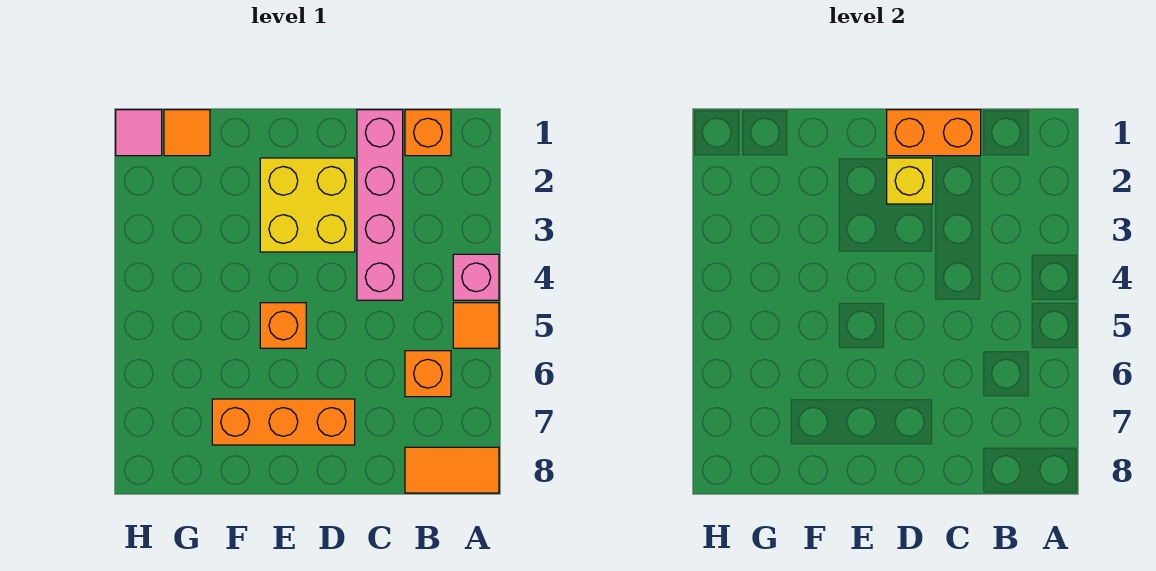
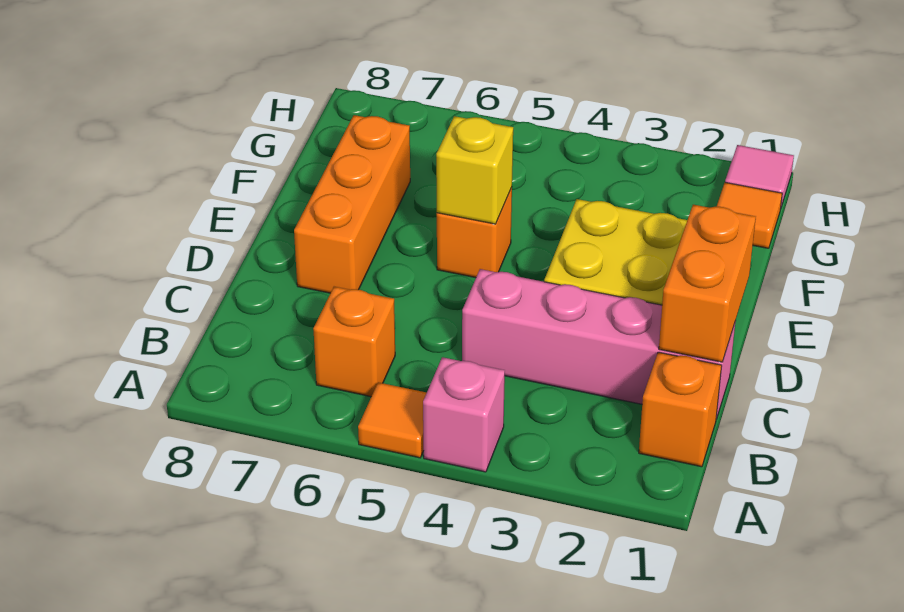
orange 1x2 tile [405,447,499,493] -> none
yellow 1x1 brick [887,158,933,204] -> yellow 1x1 brick moved to [436,116,513,224]

